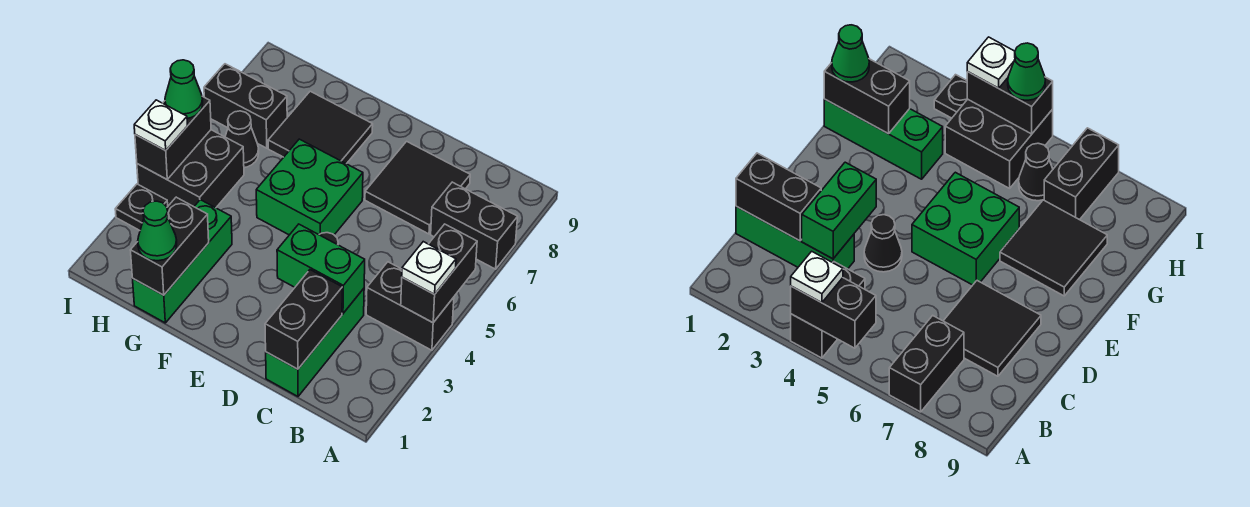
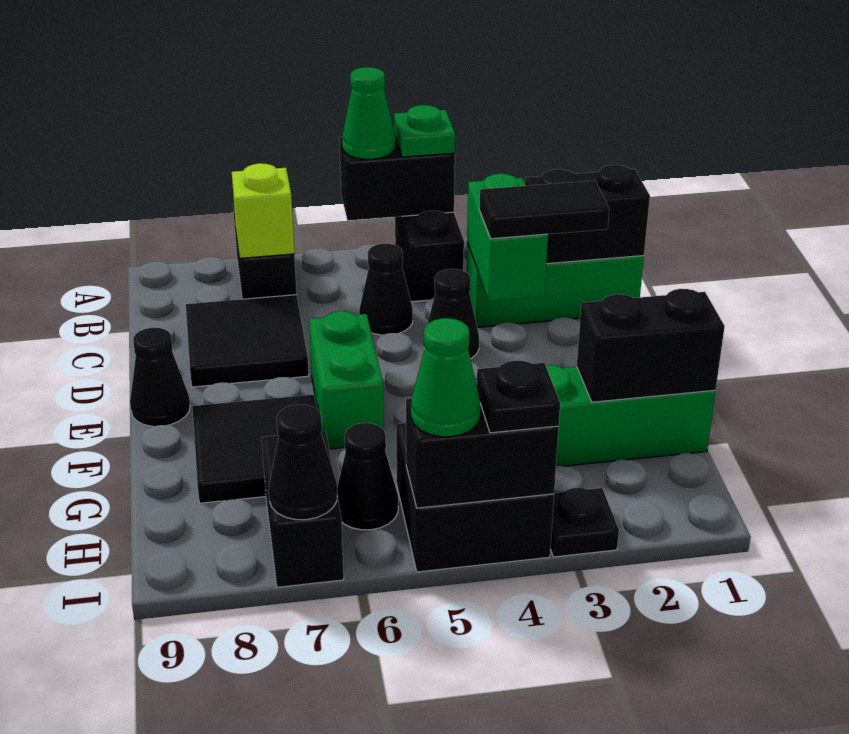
white 1x1 plate [402,242,456,294] -> green 1x1 plate [394,105,455,157]
none -> lime 1x1 brick [232,163,294,258]
none -> black 1x1 cone [359,244,413,335]
none -> black 1x2 tile [479,180,609,239]
green 2x2 brick [256,139,363,235] -> green 1x2 brick [309,311,384,449]
none -> black 1x1 cone [130,328,190,426]
green 1x1 cone [138,201,177,261] -> green 1x1 cone moved to [342,67,395,159]
white 1x1 plate [134,100,187,150] -> black 1x1 plate [477,361,560,433]
none -> black 1x1 cone [269,404,337,520]

